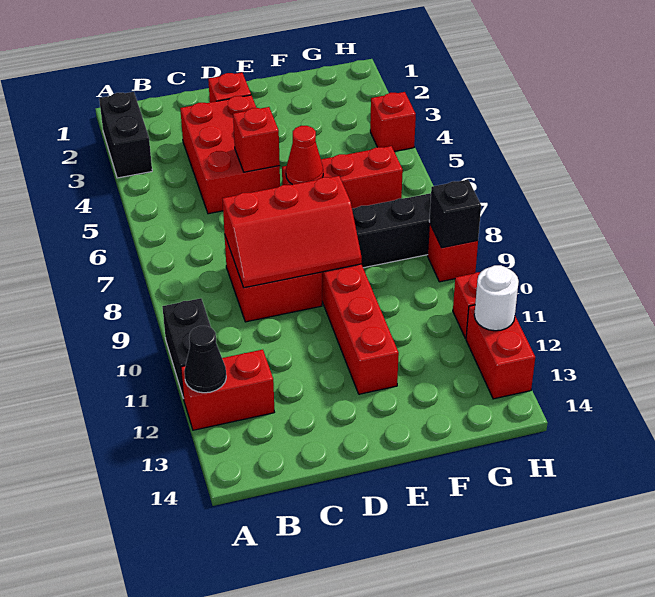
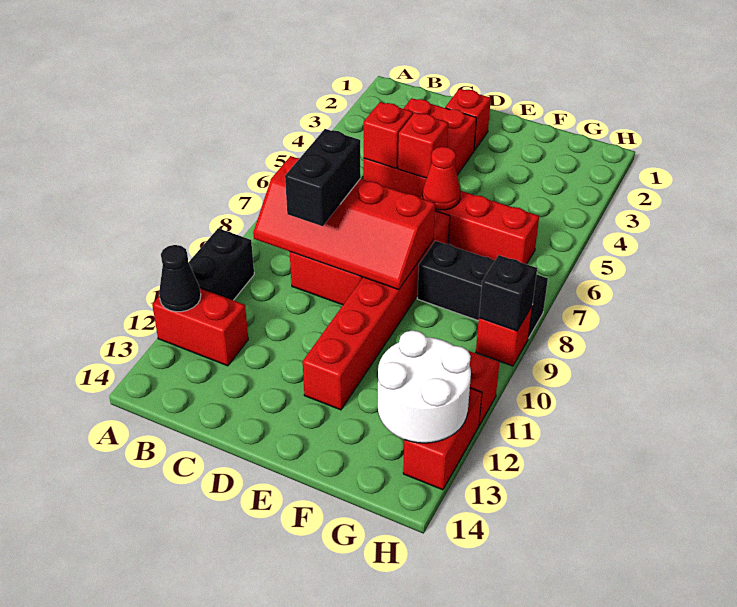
black 1x2 brick [99,92,152,178] -> black 1x2 brick moved to [285,129,361,226]
red 2x3 slope [222,176,362,288] -> red 2x4 slope [253,156,435,290]
red 1x1 brick [370,92,416,151] -> red 1x1 brick moved to [364,102,413,168]
white 1x1 round brick [474,265,519,331] -> white 2x2 round brick [378,330,471,443]

